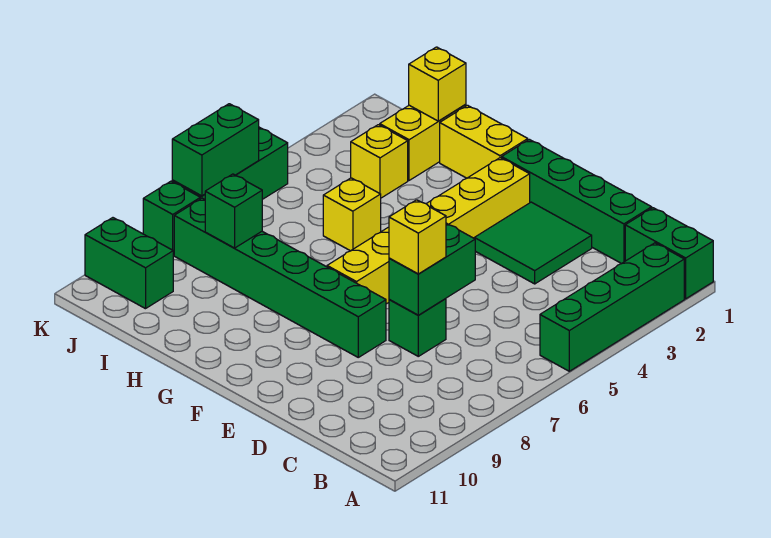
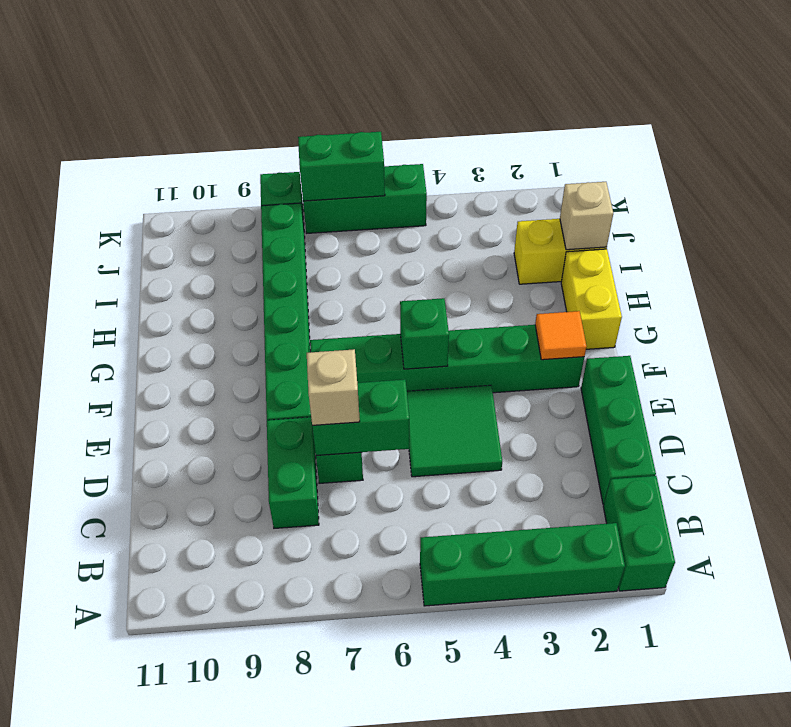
green 1x4 brick [502,139,652,264] -> green 1x3 brick [581,356,656,504]
green 2x2 tile [474,202,592,284] -> green 2x2 tile moved to [407,385,502,477]
yellow 1x1 brick [389,200,446,274] -> tan 1x1 brick [307,349,360,425]
yellow 1x6 brick [327,158,530,304] -> green 1x6 brick [310,325,584,393]
none -> orange 1x1 tile [535,311,587,360]
yellow 1x1 brick [323,178,381,251] -> none
yellow 1x1 brick [409,47,466,121] -> tan 1x1 brick [560,182,613,250]
yellow 1x1 brick [351,125,408,198] -> none
green 1x1 brick [205,174,262,248] -> green 1x1 brick moved to [400,298,449,369]
green 1x2 brick [85,218,173,309] -> green 1x2 brick moved to [267,417,319,528]

